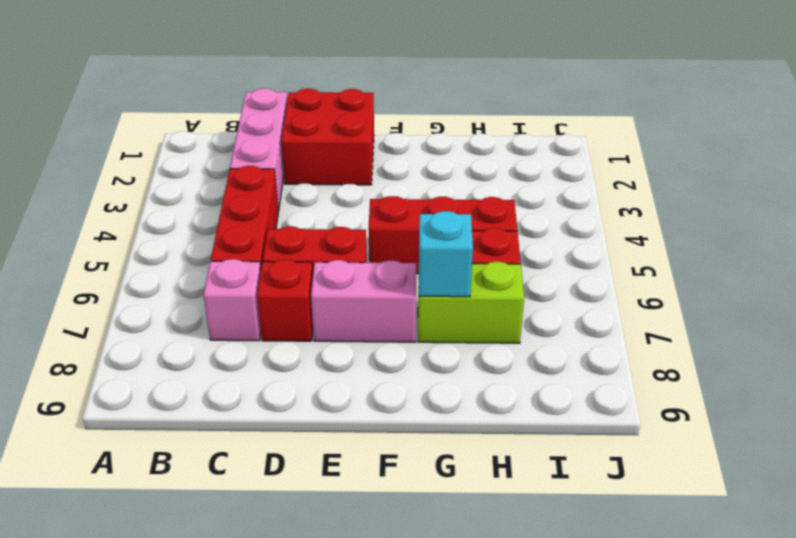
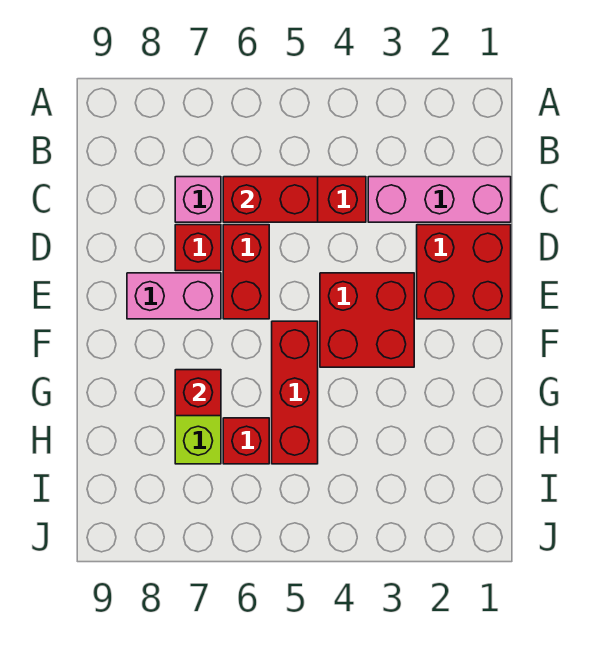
none -> red 1x2 brick [223,177,318,222]
none -> red 2x2 brick [320,273,414,367]
pink 1x2 brick [311,260,416,342] -> pink 1x2 brick turned to [127,273,221,319]
cyan 1x1 brick [419,211,473,297] -> red 1x1 brick [175,370,221,416]

